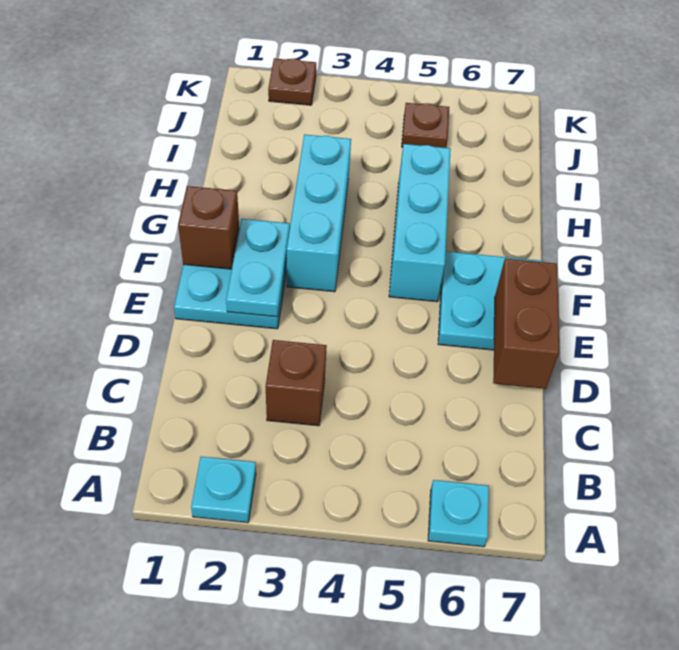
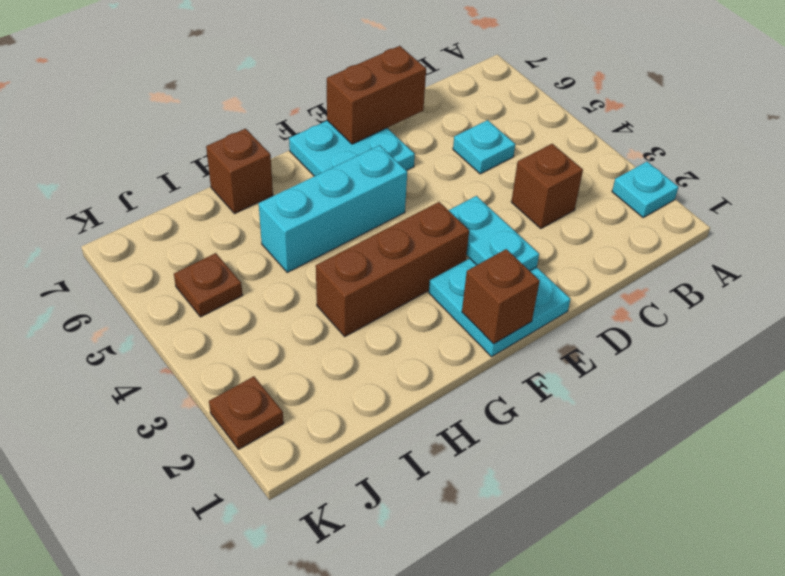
cyan 1x1 plate [428,480,489,547] -> cyan 1x1 plate moved to [453,120,515,174]
cyan 1x2 plate [226,219,290,317] -> cyan 1x2 plate turned to [448,196,539,271]
cyan 1x3 brick [287,134,351,292] -> brown 1x3 brick [316,202,469,336]
none -> brown 1x1 brick [206,129,273,213]

